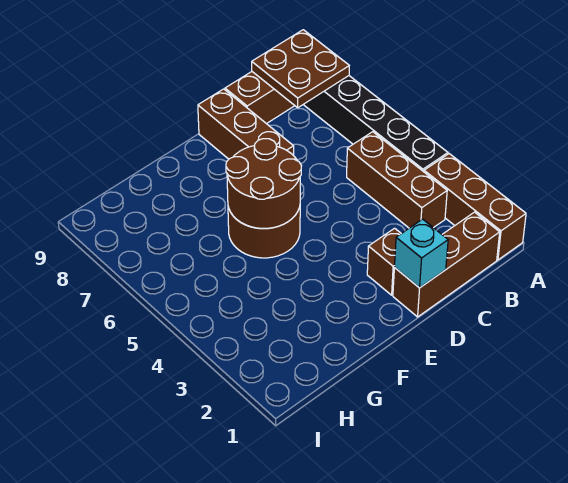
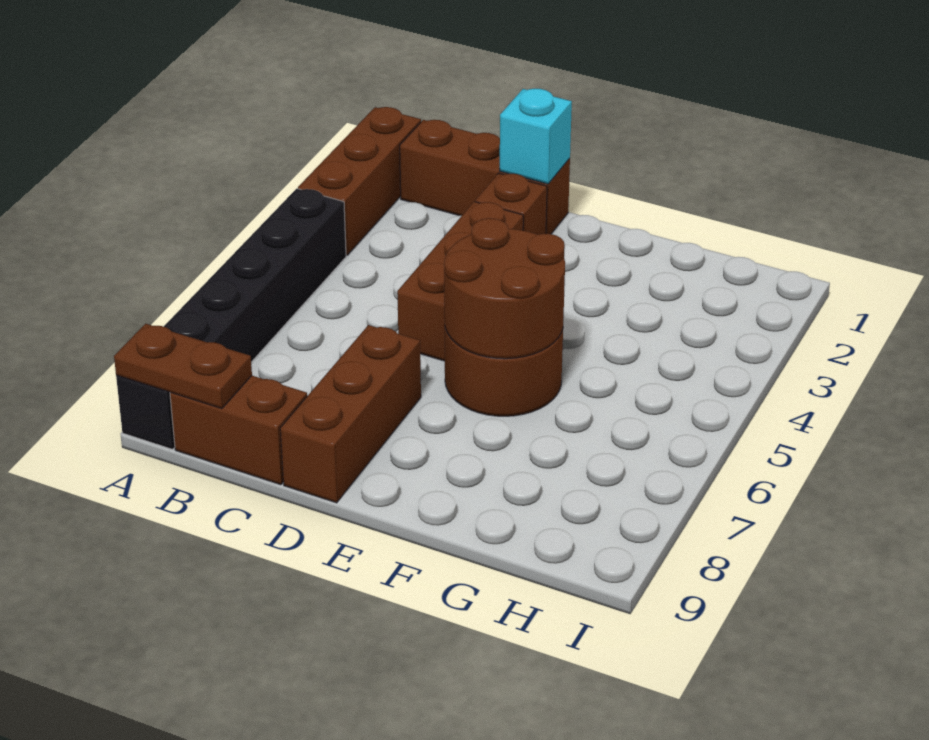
brown 2x2 plate [252,30,349,108] -> brown 1x2 plate [114,324,252,409]
brown 1x3 brick [347,132,447,228] -> brown 1x3 brick moved to [397,202,523,361]

